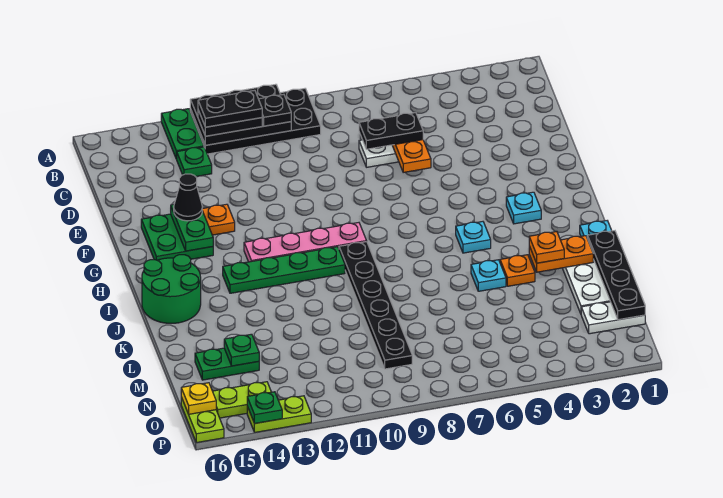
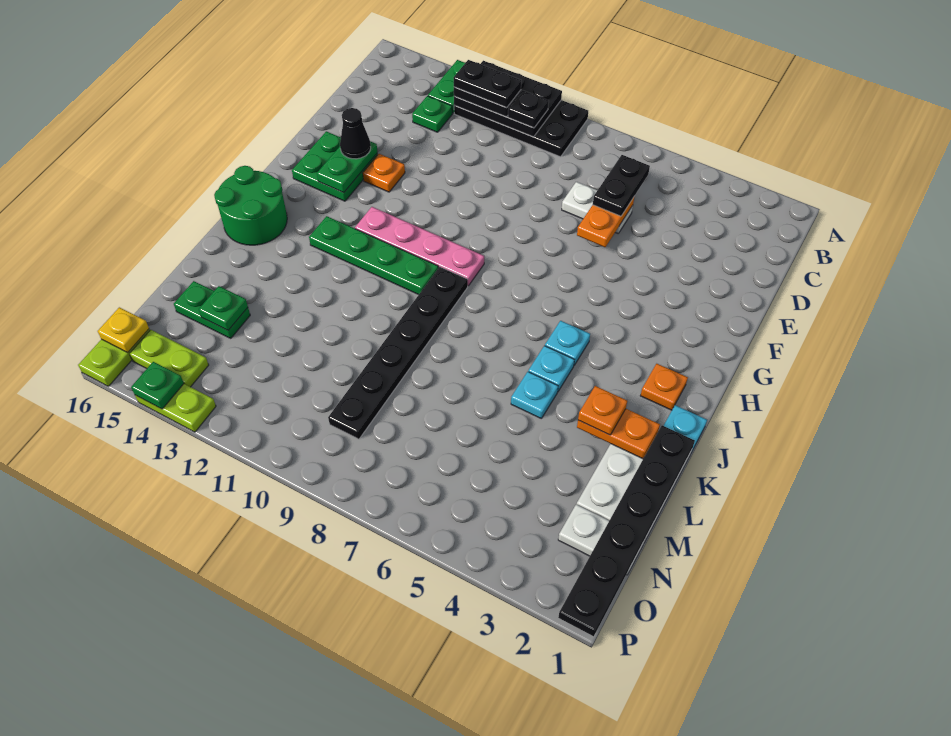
black 1x2 plate [359,113,423,149] -> black 1x2 plate turned to [593,155,650,216]
cyan 1x1 plate [506,192,541,224] -> cyan 1x1 plate moved to [528,346,574,391]
black 1x4 plate [587,231,645,320] -> black 1x6 plate [558,425,695,636]
orange 1x1 plate [500,255,535,286] -> orange 1x1 plate moved to [640,364,688,410]

